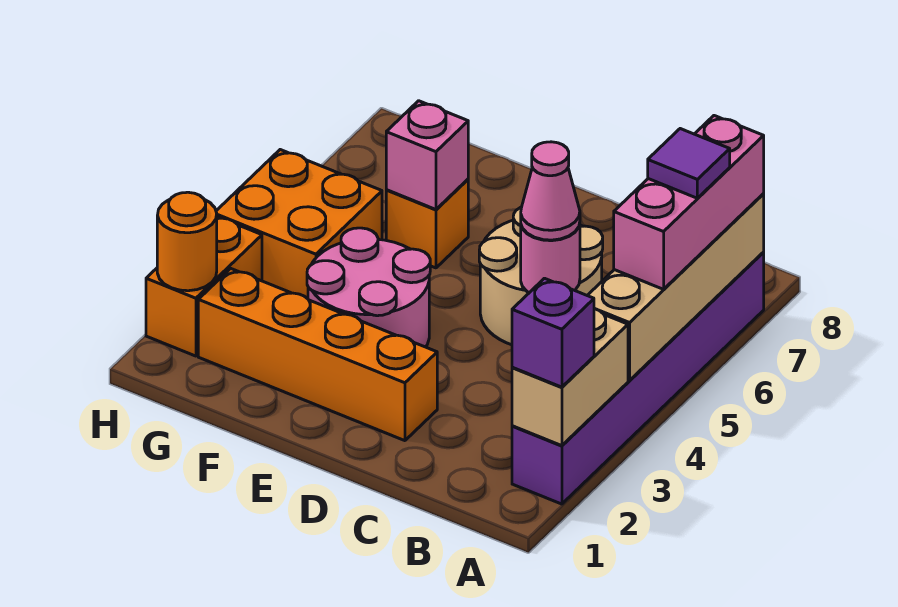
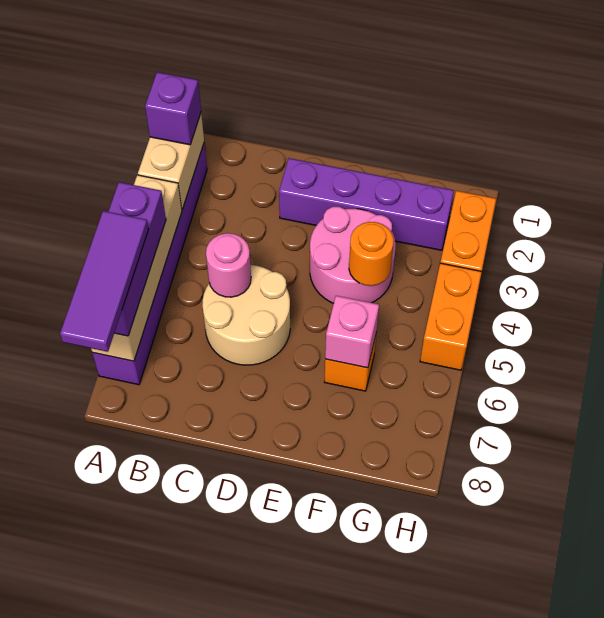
pink 1x3 brick [614,116,764,289] -> purple 1x3 brick [108,182,166,336]
purple 1x1 tile [648,129,730,198] -> purple 1x3 tile [60,211,149,352]
pink 1x1 cone [521,142,580,240] -> none
orange 1x4 brick [198,269,437,441] -> purple 1x4 brick [279,158,454,250]
orange 2x2 brick [216,150,382,299] -> orange 1x2 brick [420,263,482,370]
orange 1x1 round brick [157,192,217,291] -> orange 1x1 round brick moved to [349,222,394,286]

